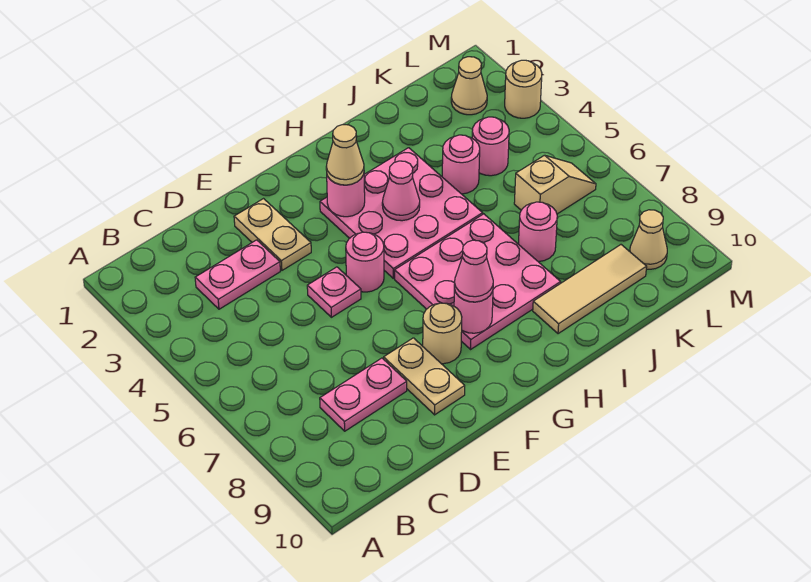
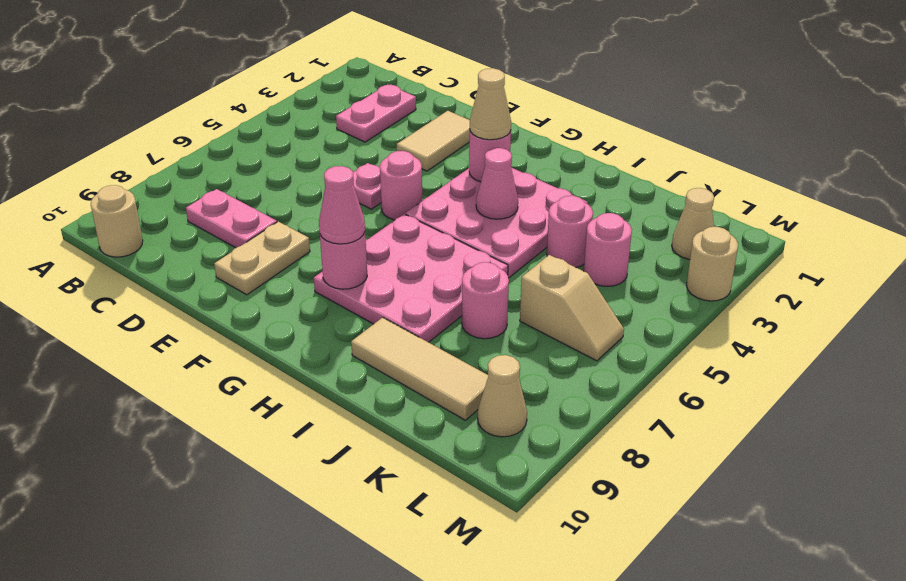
pink 1x2 plate [195,240,280,309] -> pink 1x2 plate turned to [336,84,416,142]
tan 1x2 plate [234,199,311,270] -> tan 1x2 tile [397,111,470,171]
tan 1x1 round brick [423,303,462,364] -> tan 1x1 round brick moved to [91,185,143,257]

